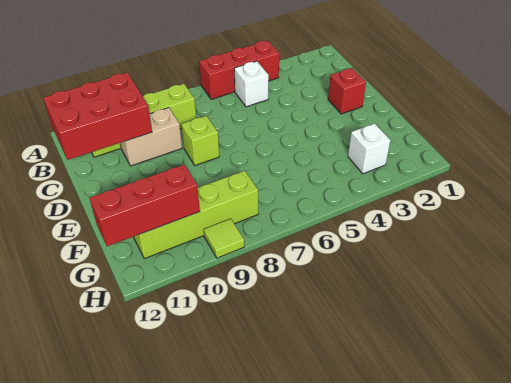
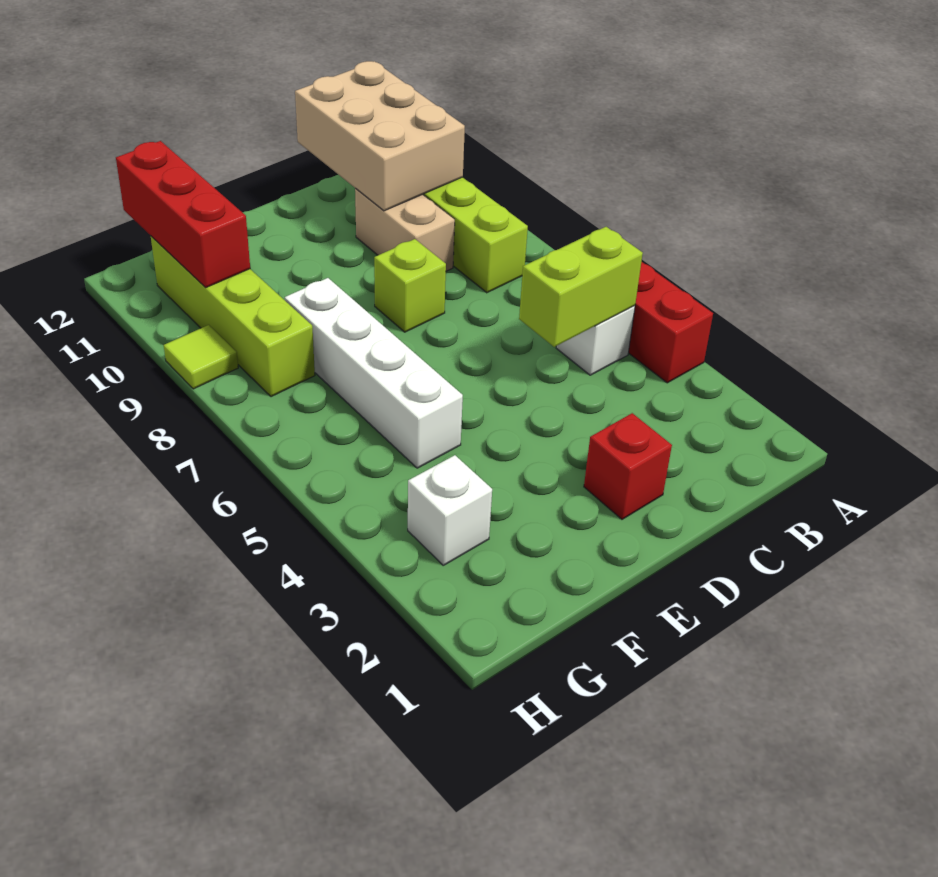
none -> lime 1x2 brick [519,227,643,347]
red 2x3 brick [43,73,152,160] -> tan 2x3 brick [295,61,465,211]
none -> white 1x4 brick [285,278,463,468]

